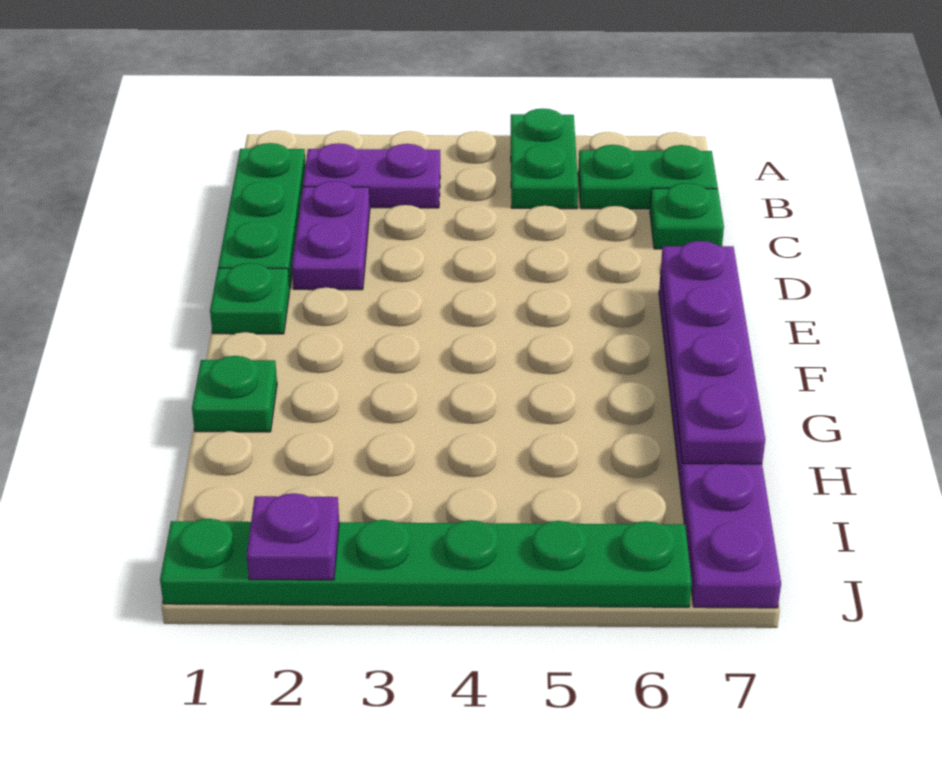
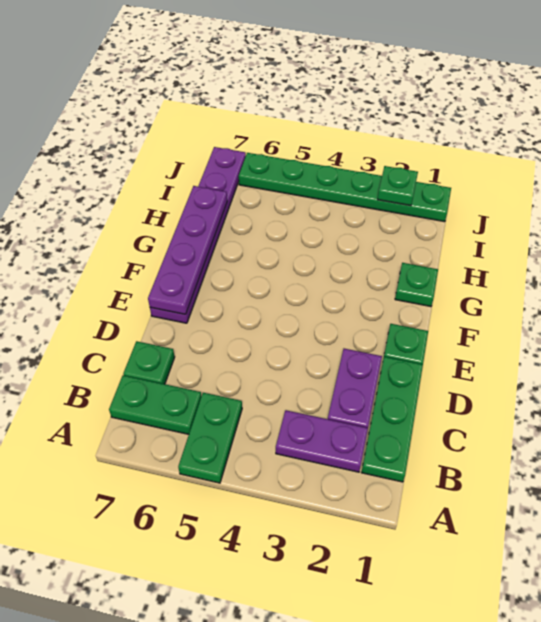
purple 1x1 plate [247,493,339,580] -> green 1x1 plate [378,166,418,206]

